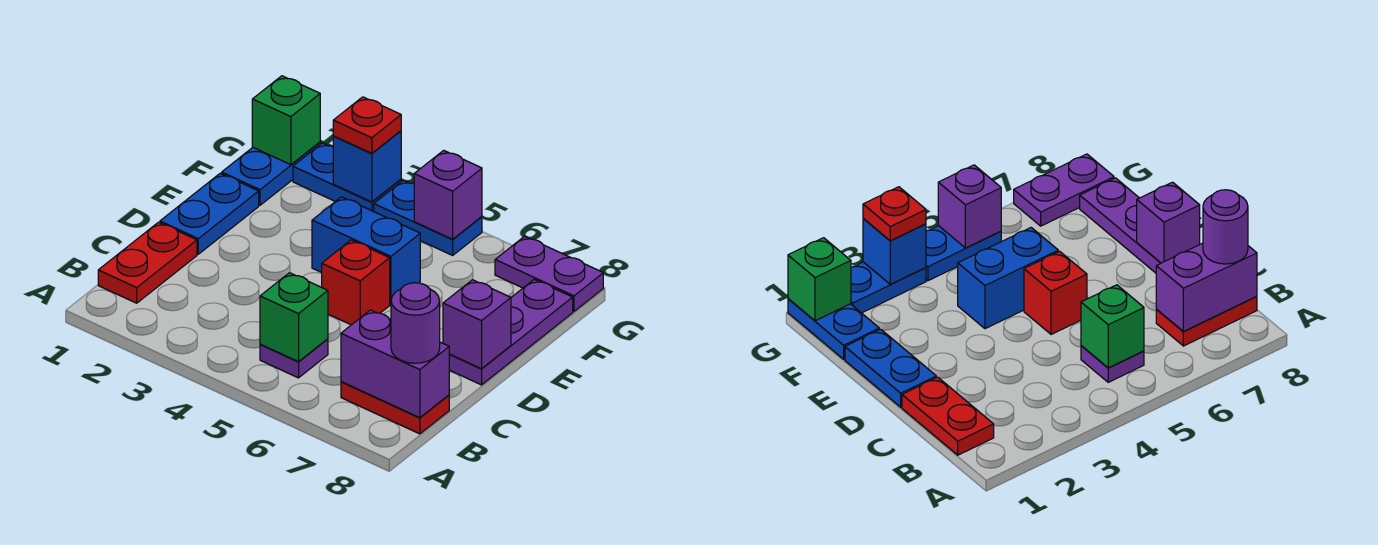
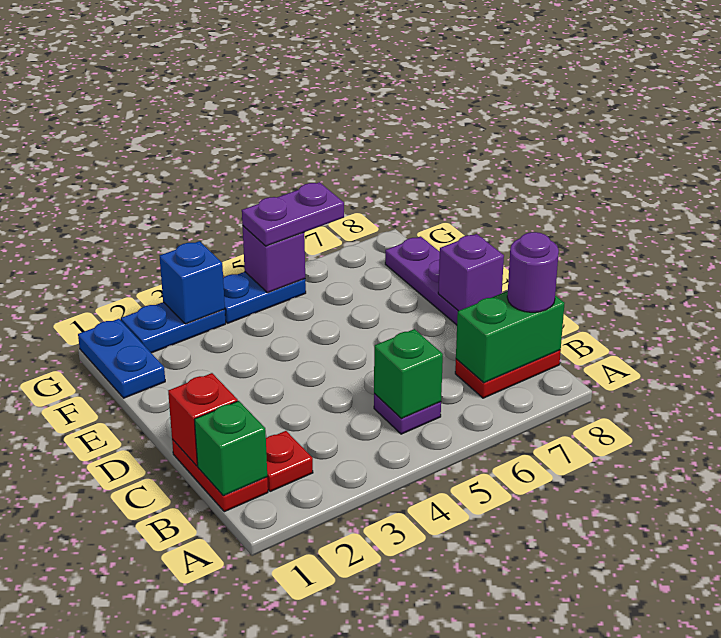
purple 1x2 brick [341,310,449,418] -> green 1x2 brick [456,291,565,383]
blue 1x2 plate [160,173,259,254] -> none
red 1x1 brick [322,240,390,325] -> red 1x1 brick moved to [168,373,238,466]
blue 1x2 brick [312,197,420,304] -> none
green 1x1 brick [252,76,320,165] -> green 1x1 brick moved to [194,401,267,496]
red 1x1 plate [333,97,401,153] -> red 1x1 plate moved to [266,431,313,491]
purple 1x2 plate [495,236,603,311] -> purple 1x2 plate moved to [242,182,344,246]

